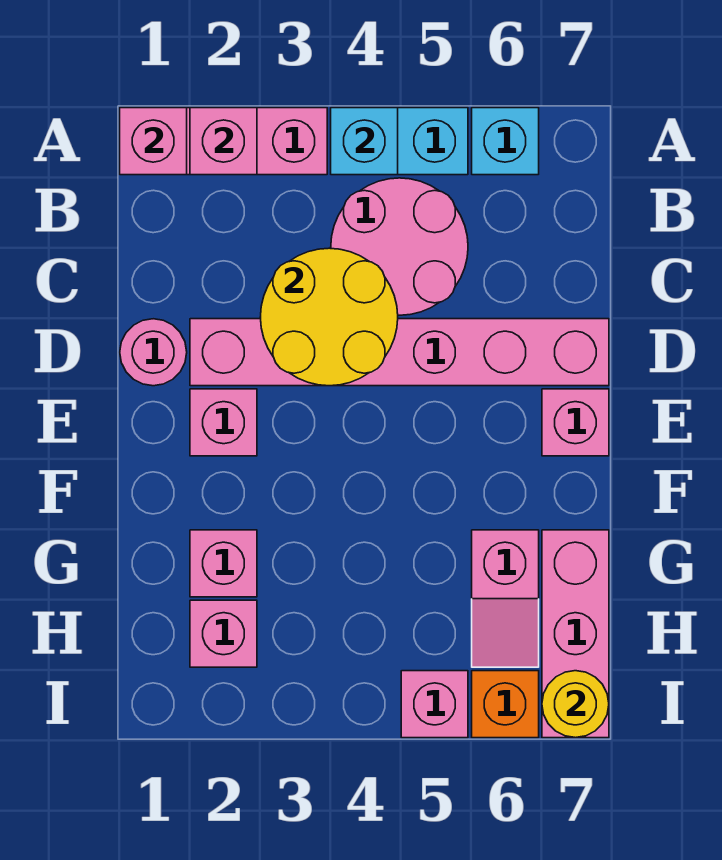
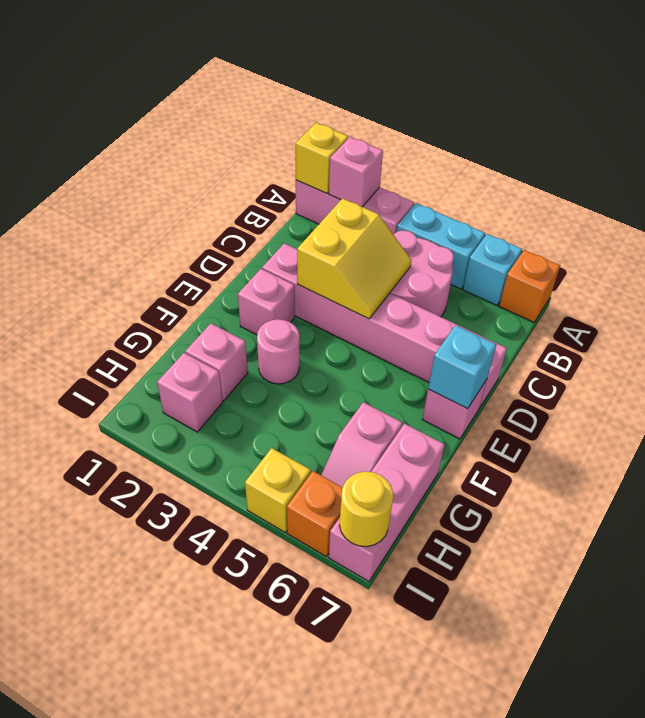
pink 1x1 brick [120,108,187,175] -> yellow 1x1 brick [296,123,348,193]
cyan 1x1 brick [331,108,398,175] -> cyan 1x1 brick moved to [428,325,496,409]
none -> orange 1x1 brick [499,250,560,322]
yellow 2x2 round brick [260,248,398,386] -> yellow 2x2 slope [297,198,411,319]
pink 1x1 round brick [120,319,187,386] -> pink 1x1 round brick moved to [257,319,299,384]
pink 1x1 brick [401,671,468,738] -> yellow 1x1 brick [245,448,311,532]

